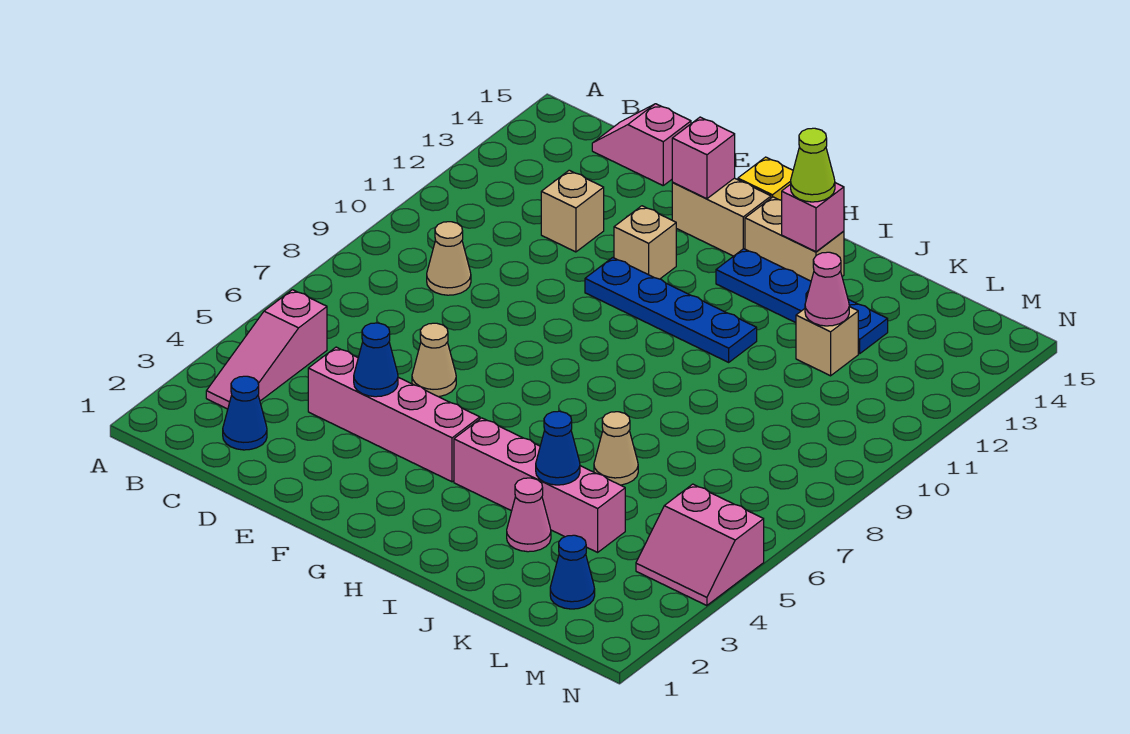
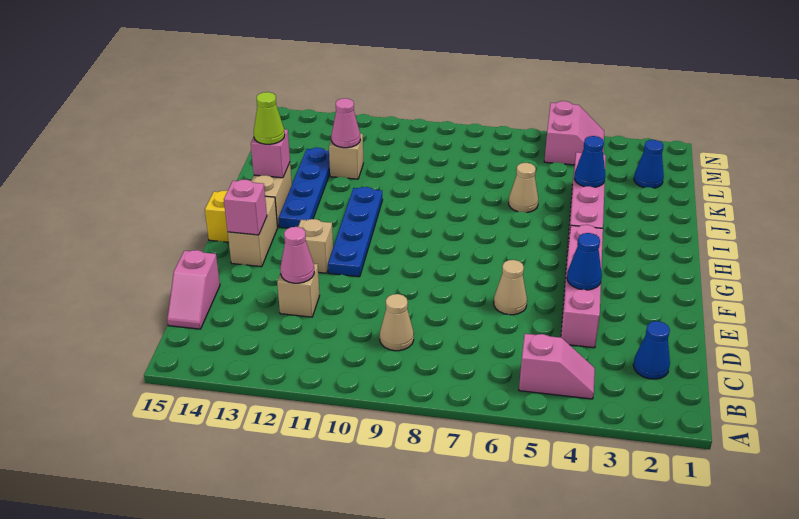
pink 1x3 slope [206,290,327,409] -> pink 1x2 slope [519,334,595,399]
pink 1x1 cone [507,478,551,552] -> pink 1x1 cone moved to [280,227,314,283]

